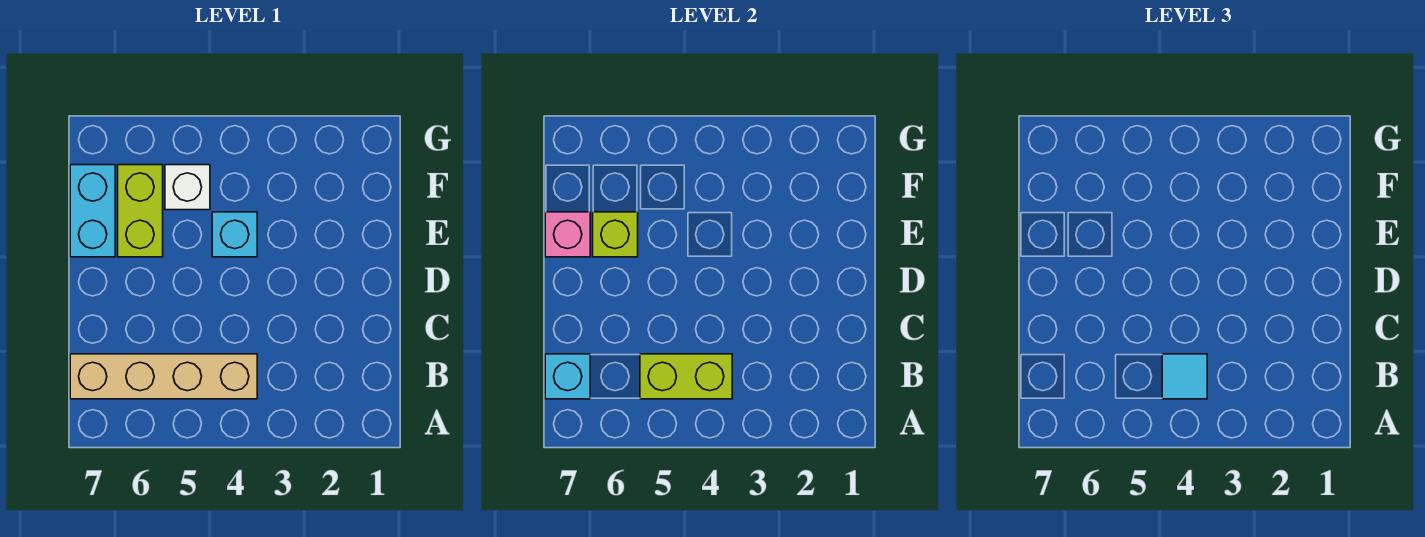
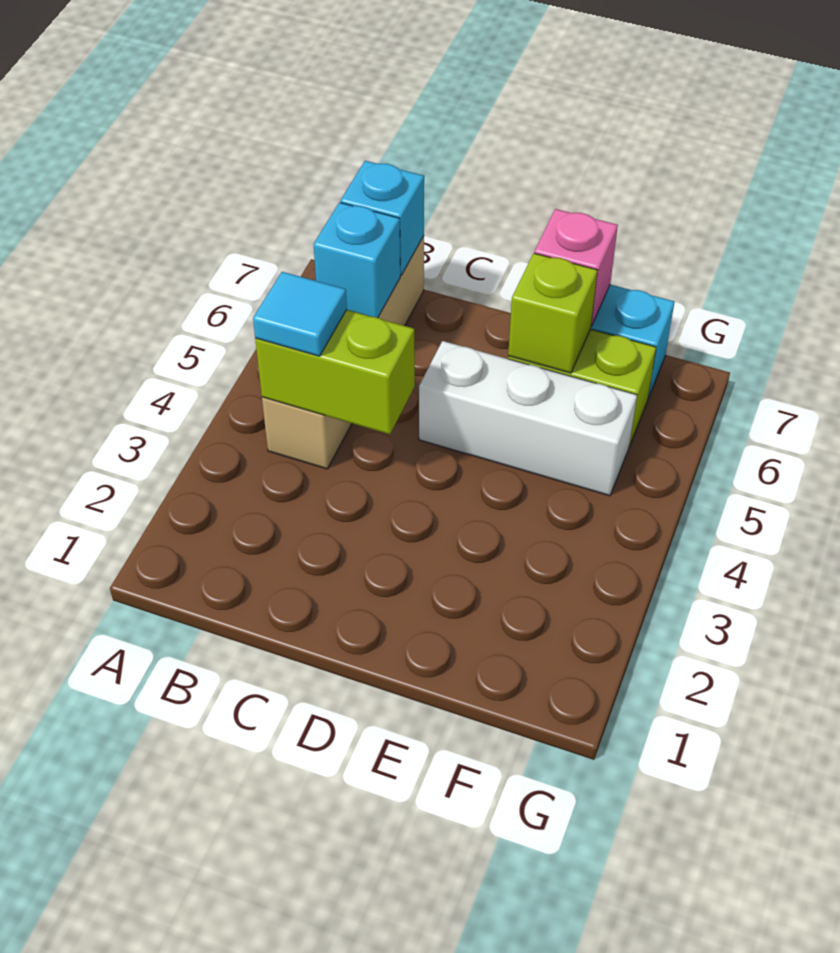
lime 1x2 brick [640,354,732,399] -> lime 1x2 brick turned to [255,310,415,434]
cyan 1x1 brick [212,212,257,257] -> cyan 1x1 brick moved to [314,202,400,318]
white 1x1 brick [165,165,210,210] -> white 1x3 brick [419,341,637,496]

